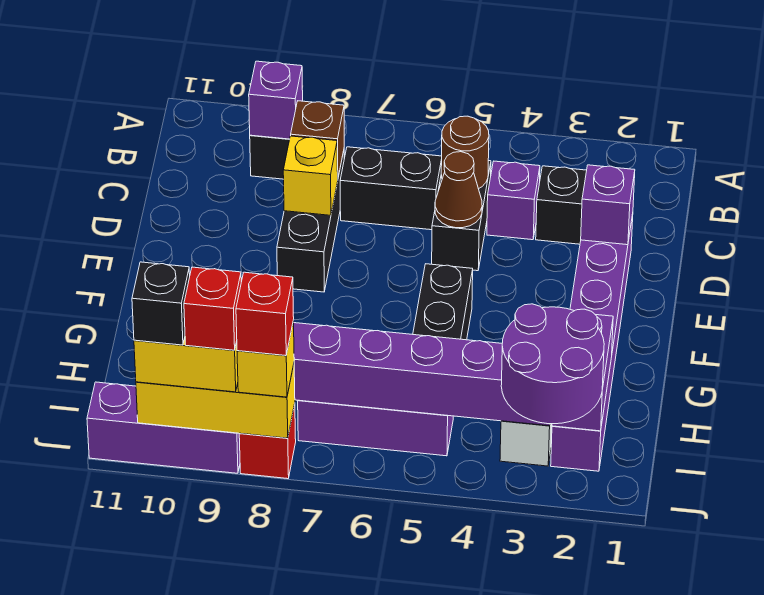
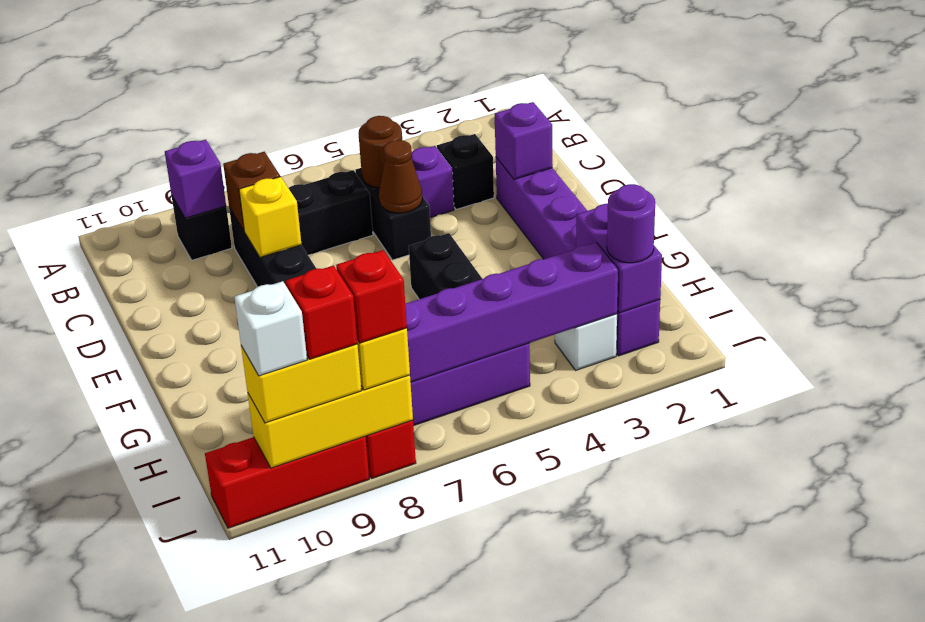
purple 2x2 round brick [501,304,604,424] -> purple 1x1 round brick [607,184,655,263]
purple 1x3 brick [87,382,240,473] -> red 1x3 brick [205,436,369,528]
black 1x1 brick [132,262,190,345] -> white 1x1 brick [234,281,307,376]

